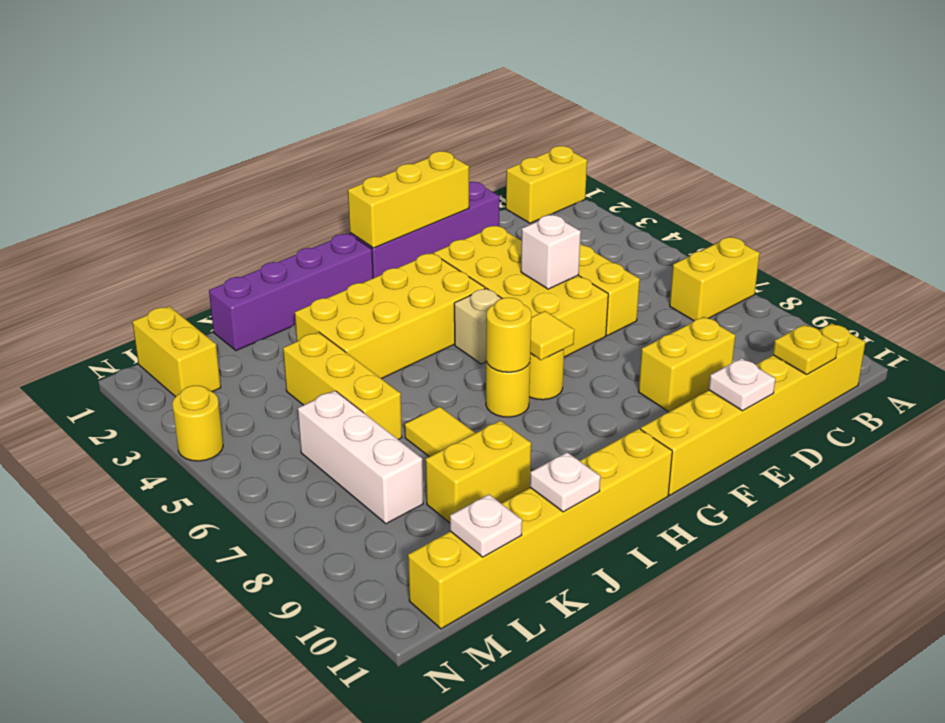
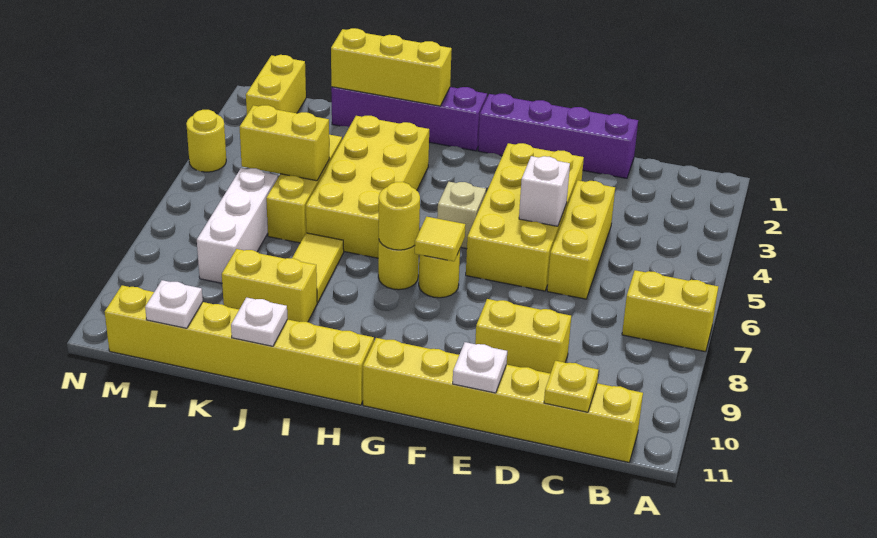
yellow 1x2 brick [506,146,587,223] -> yellow 1x2 brick moved to [240,105,330,181]
yellow 1x3 brick [348,151,469,248] -> yellow 1x3 brick moved to [331,28,452,106]
yellow 2x4 brick [295,253,485,379] -> yellow 2x4 brick turned to [306,116,429,258]

